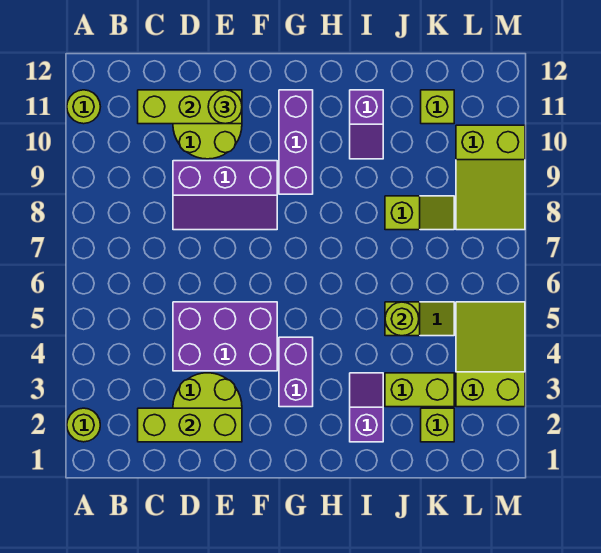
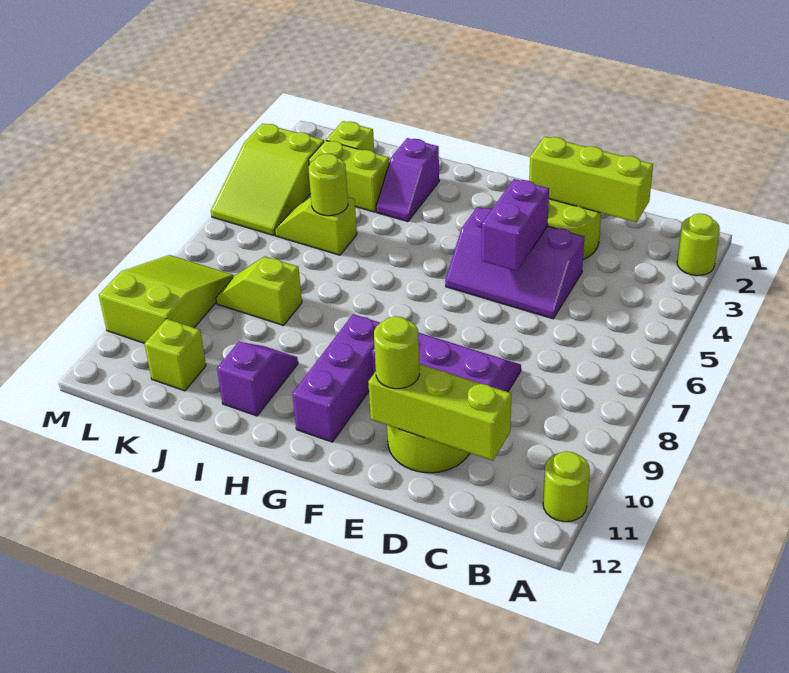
purple 2x3 brick [173,302,277,371] -> purple 2x3 slope [445,207,584,319]
purple 1x2 brick [279,337,313,407] -> purple 1x2 brick moved to [482,179,549,271]

